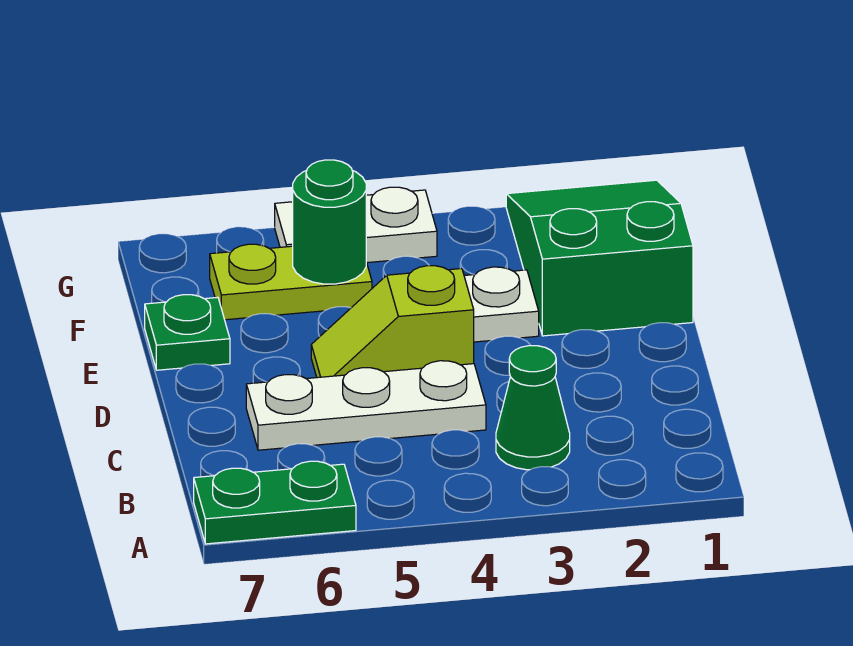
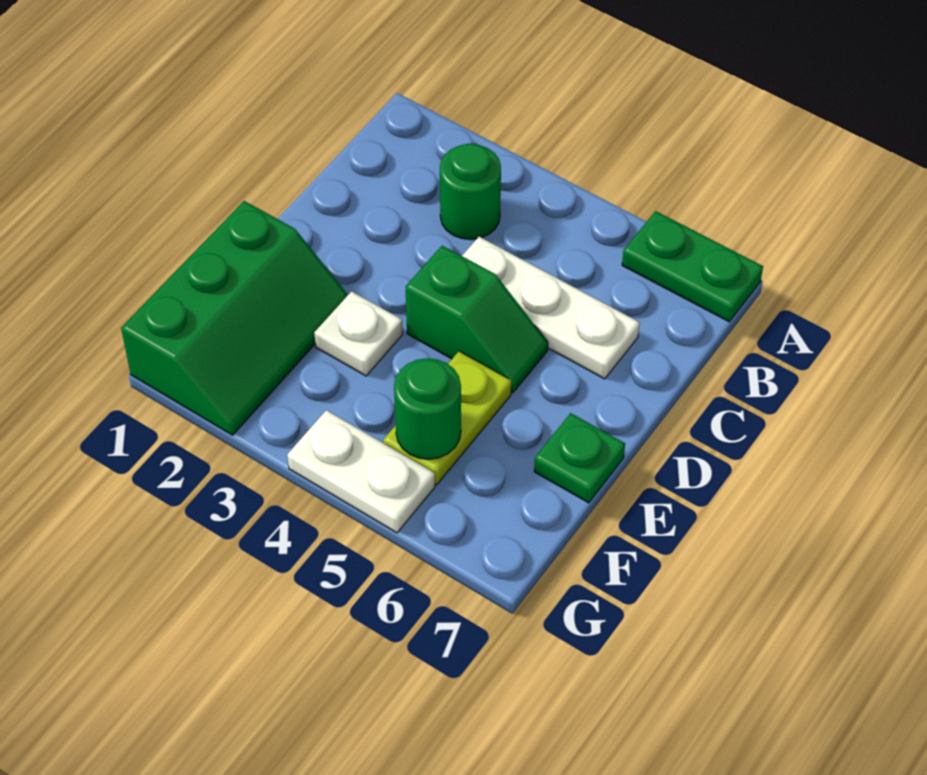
green 1x1 cone [496,346,570,470] -> green 1x1 round brick [440,144,501,239]
lime 1x2 slope [311,266,474,378] -> green 1x2 slope [406,246,548,393]
green 2x3 slope [506,180,693,336] -> green 2x3 slope turned to [121,201,348,435]
lime 1x2 plate [210,244,372,320] -> lime 1x2 plate turned to [383,351,512,485]

